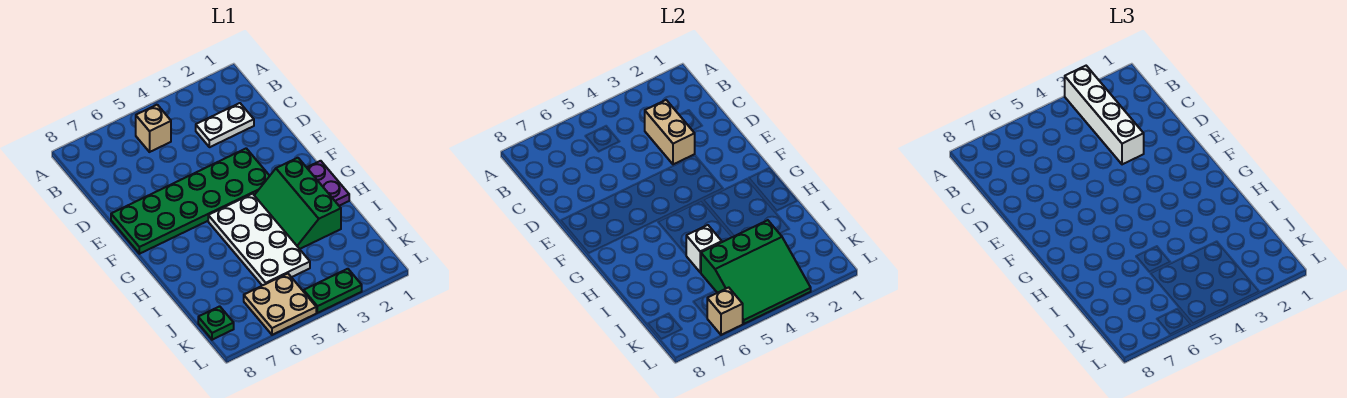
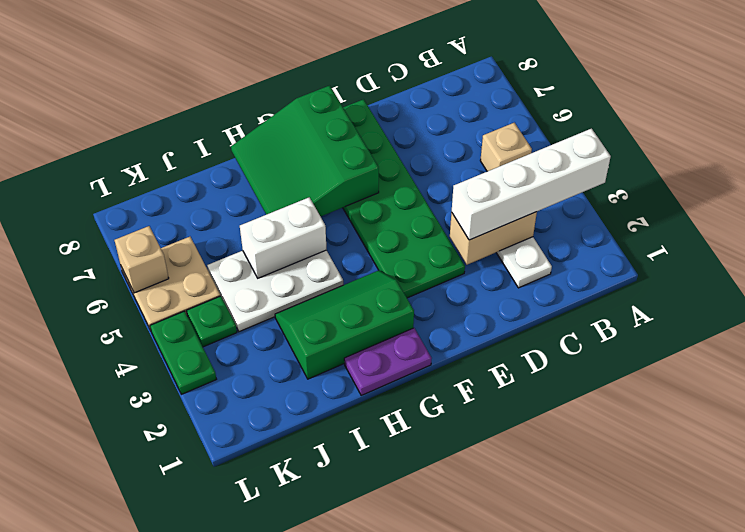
white 2x4 plate [208,194,310,286] -> white 2x3 plate [207,250,343,332]
white 1x1 brick [686,225,722,272] -> white 1x2 brick [240,197,327,278]
green 3x3 slope [701,220,811,324] -> green 3x3 slope moved to [231,85,379,217]
green 1x1 plate [198,306,234,340] -> green 1x1 plate moved to [187,296,237,347]

